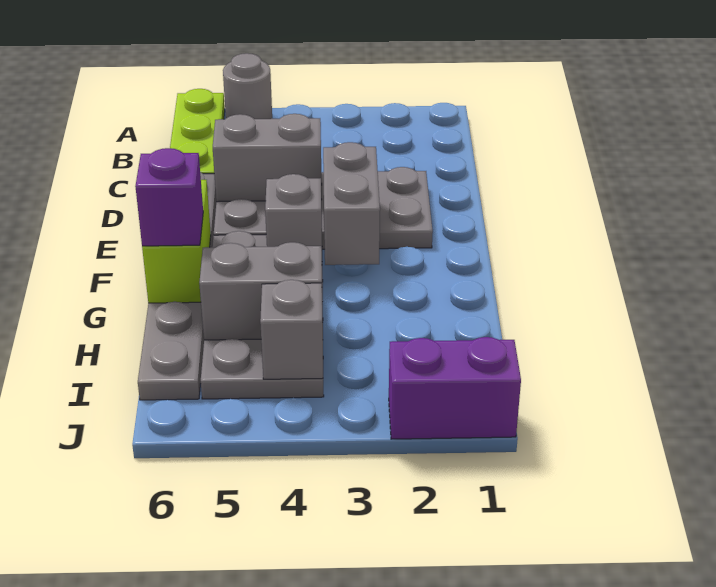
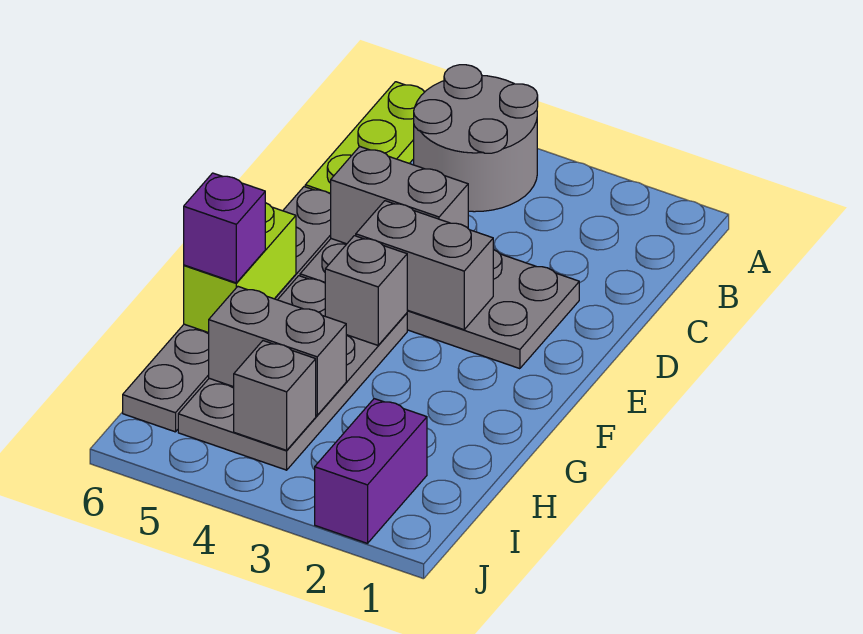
grey 1x1 round brick [223,53,272,119] -> grey 2x2 round brick [414,65,538,212]
grey 1x2 brick [323,142,380,265] -> grey 1x2 brick turned to [356,201,493,330]
purple 1x2 brick [389,337,521,439] -> purple 1x2 brick turned to [315,399,427,543]

